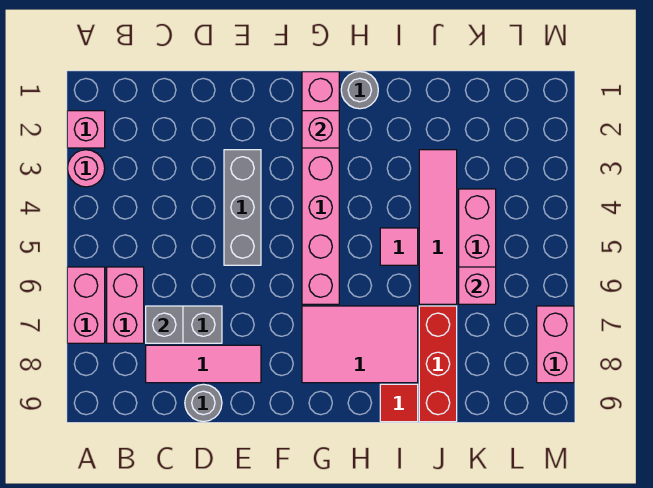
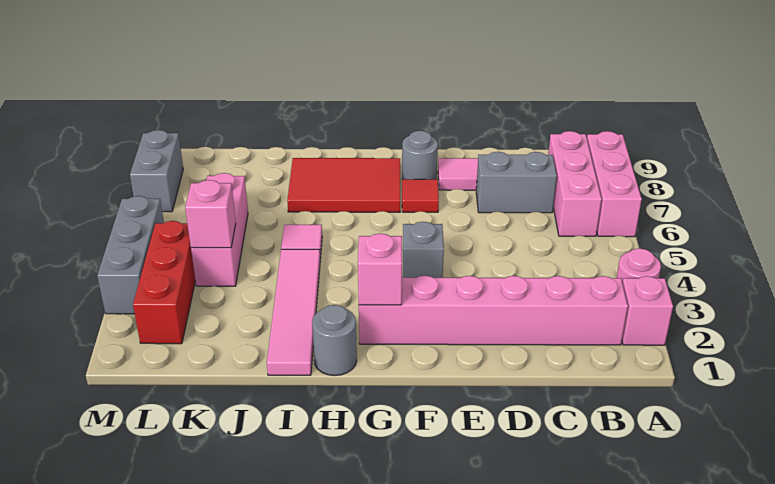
pink 1x2 brick [67,267,105,343] -> pink 1x3 brick [587,131,642,237]
pink 1x2 brick [107,267,144,343] -> pink 1x3 brick [548,131,602,236]
grey 1x1 brick [146,306,183,343] -> grey 1x1 brick moved to [403,222,444,278]
grey 1x1 round brick [185,384,222,422] -> grey 1x1 round brick moved to [402,131,438,179]
grey 1x3 brick [224,150,261,265] -> grey 1x3 brick moved to [97,196,164,314]
pink 1x6 brick [302,72,339,304] -> pink 1x6 brick turned to [359,276,628,345]
pink 2x3 tile [302,306,418,383] -> red 2x3 tile [287,158,400,212]
red 1x1 tile [380,384,418,422] -> red 1x1 tile moved to [402,179,439,212]
pink 1x4 tile [419,150,457,304] -> pink 1x4 tile moved to [267,249,320,375]
red 1x3 brick [419,306,457,422] -> red 1x3 brick moved to [133,221,196,344]
pink 1x1 brick [459,267,496,304] -> pink 1x1 brick moved to [185,180,236,248]
pink 1x2 brick [537,306,574,383] -> grey 1x2 brick [130,130,183,212]

